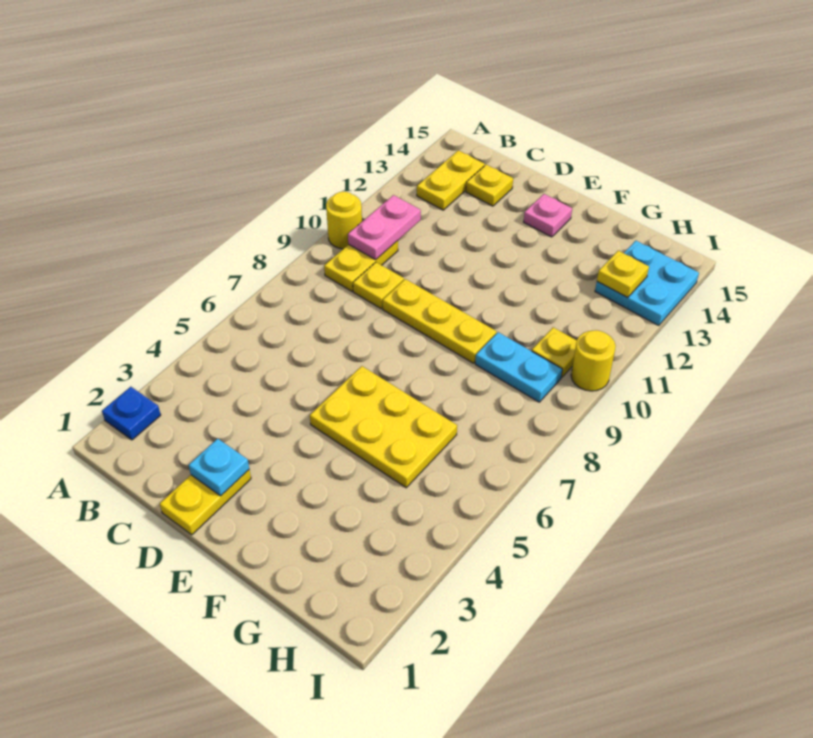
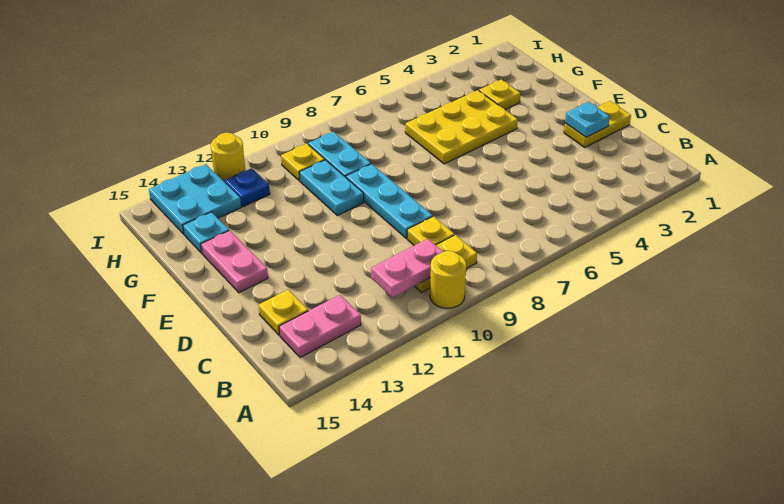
blue 1x1 plate [102,387,161,440] -> blue 1x1 plate moved to [225,168,270,207]
yellow 1x2 plate [417,150,485,210] -> pink 1x2 plate [279,295,361,358]
yellow 1x3 plate [383,279,497,363] -> cyan 1x3 plate [346,164,433,238]
yellow 2x3 plate [310,366,457,488] -> yellow 2x3 plate turned to [405,90,518,164]
pink 1x1 plate [524,194,572,237] -> pink 1x2 plate [201,231,268,293]
none -> cyan 1x2 plate [299,160,364,216]
none -> cyan 1x1 plate [183,212,229,253]
yellow 1x1 plate [597,251,649,298] -> yellow 1x1 plate moved to [479,79,521,109]
yellow 1x1 round brick [571,330,616,391] -> yellow 1x1 round brick moved to [211,133,245,182]

